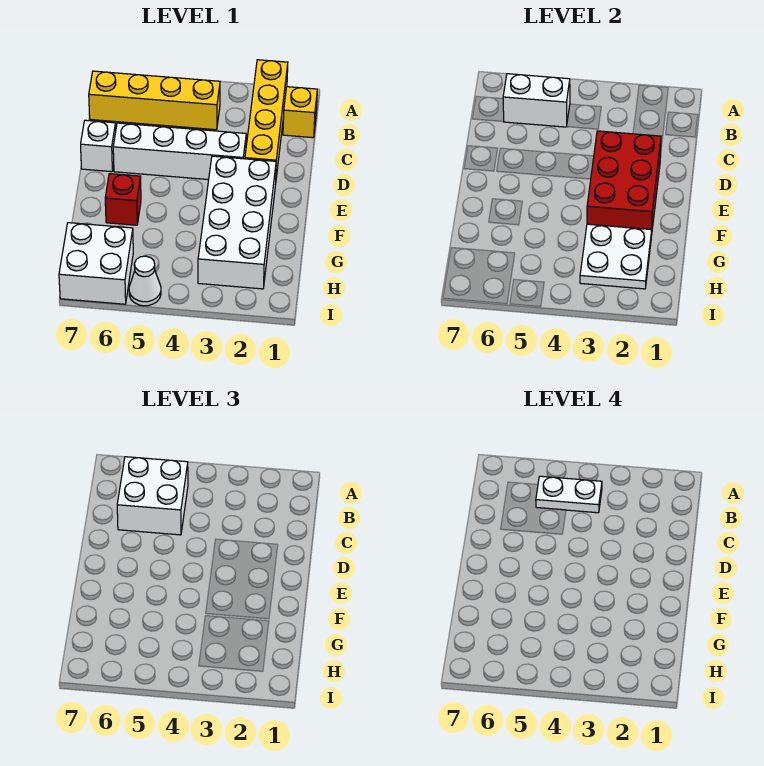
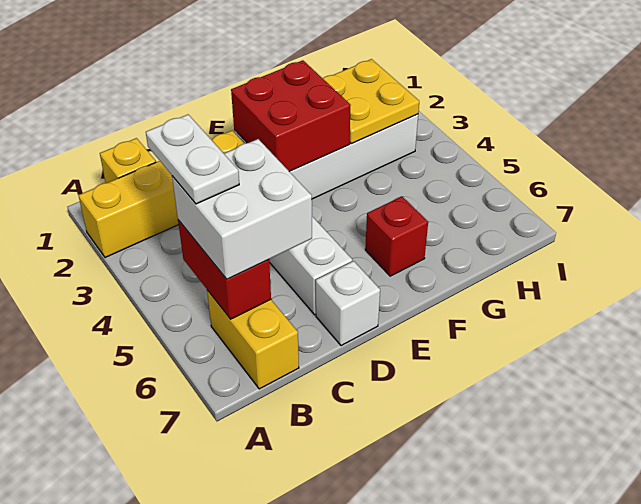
yellow 1x4 brick [89,71,220,130] -> yellow 1x2 brick [207,290,299,389]
white 1x2 brick [503,74,570,127] -> red 1x2 brick [178,220,271,319]
red 2x3 brick [587,131,661,230] -> red 2x2 brick [231,60,351,172]
white 2x2 plate [580,224,652,289] -> yellow 2x2 plate [323,59,419,144]
white 2x2 brick [59,223,133,304] -> none
white 1x1 cone [129,256,161,306] -> none

